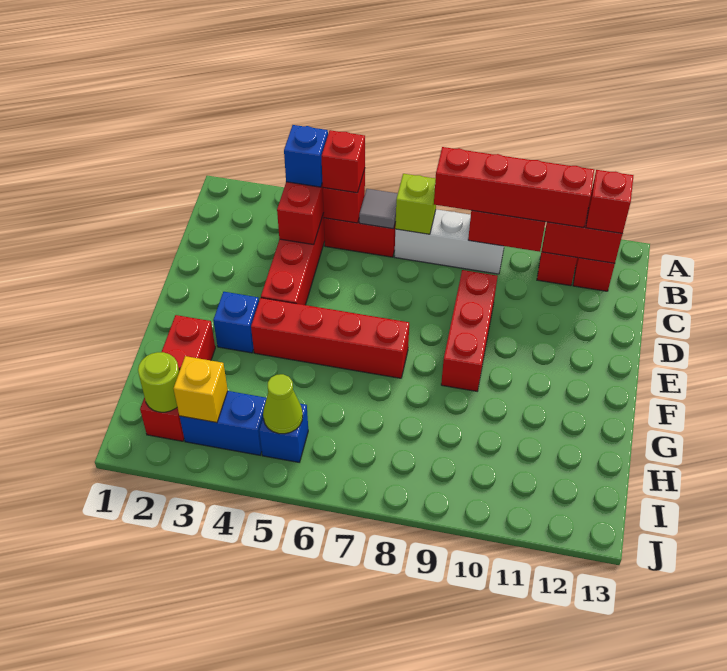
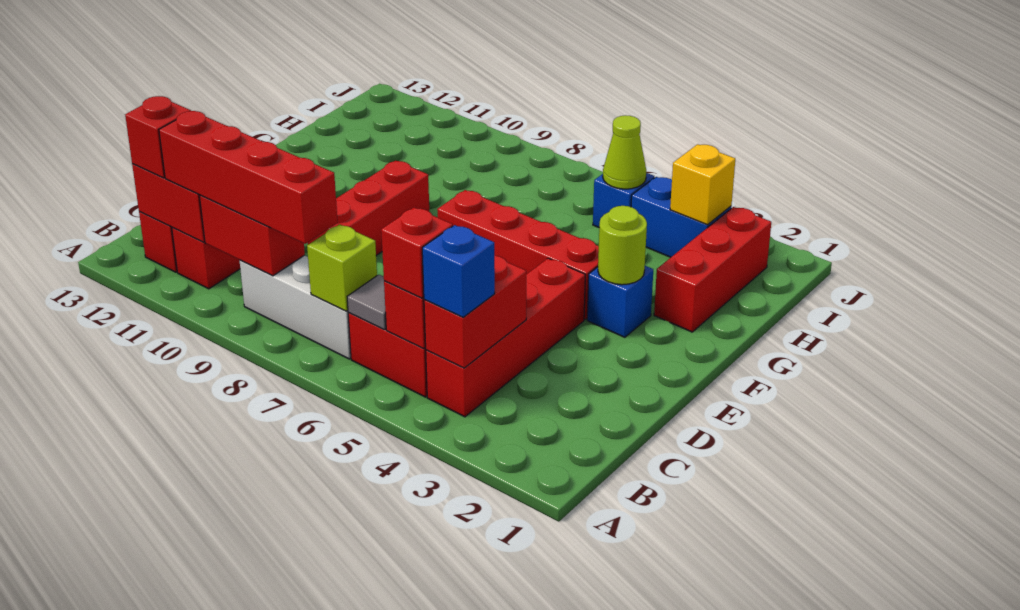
lime 1x1 round brick [138,352,179,412] -> lime 1x1 round brick moved to [598,206,647,285]

